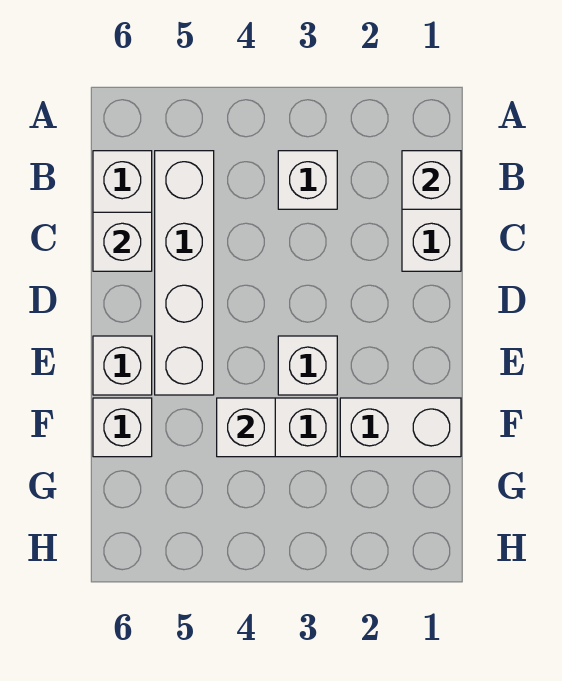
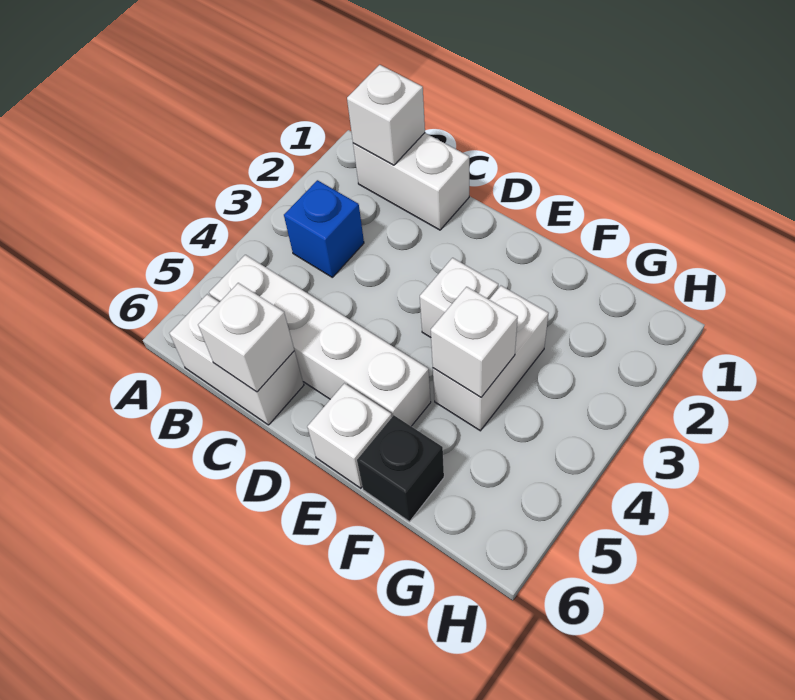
white 1x1 brick [278,151,337,209] -> blue 1x1 brick [284,180,364,277]
white 1x2 brick [340,398,461,457] -> none
white 1x1 brick [93,398,152,457] -> black 1x1 brick [357,415,444,522]

